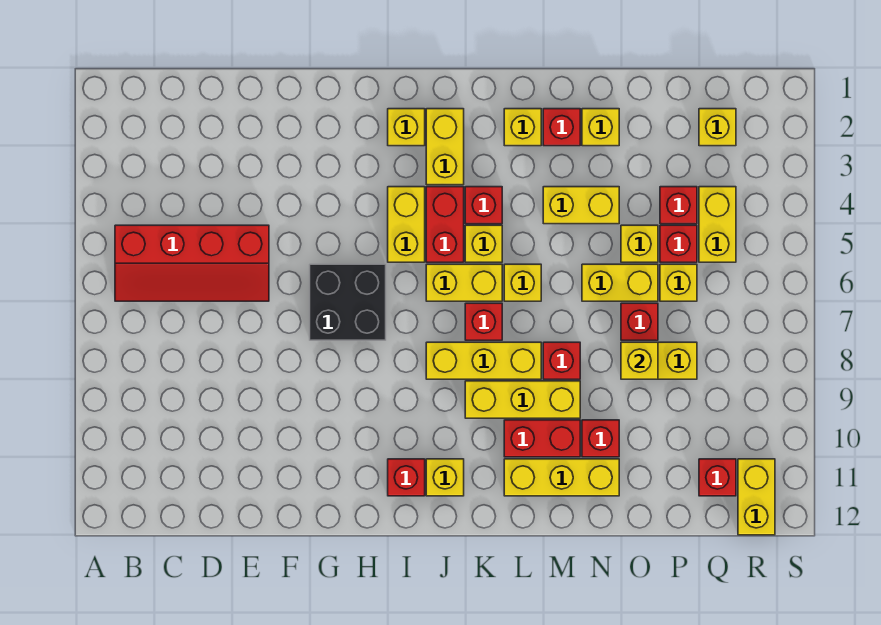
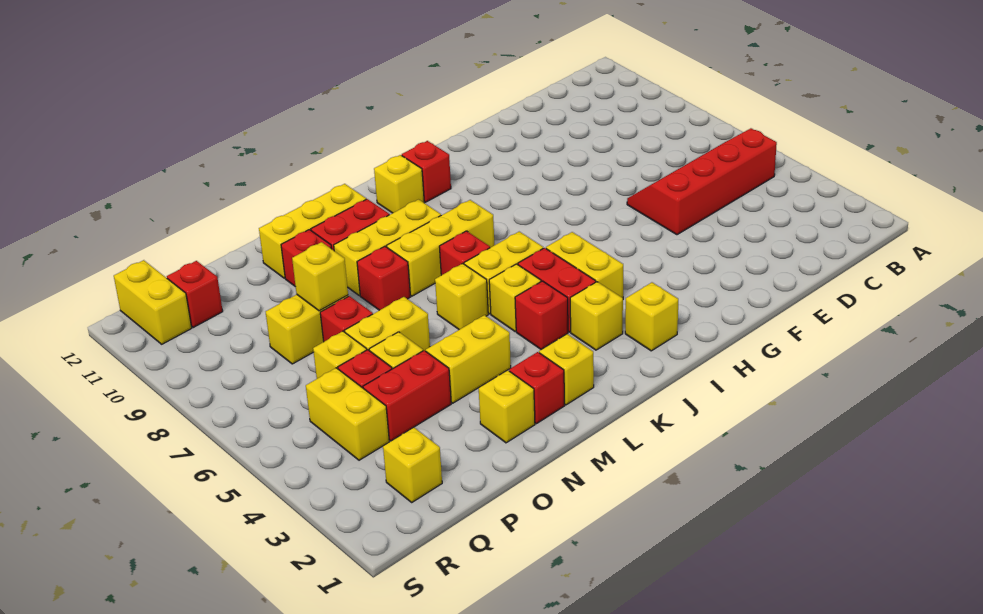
black 2x2 brick [310,264,386,340] -> none
yellow 1x2 brick [426,109,464,185] -> yellow 1x1 brick [570,282,623,350]
red 1x1 brick [660,187,697,224] -> red 1x2 brick [363,351,451,441]

